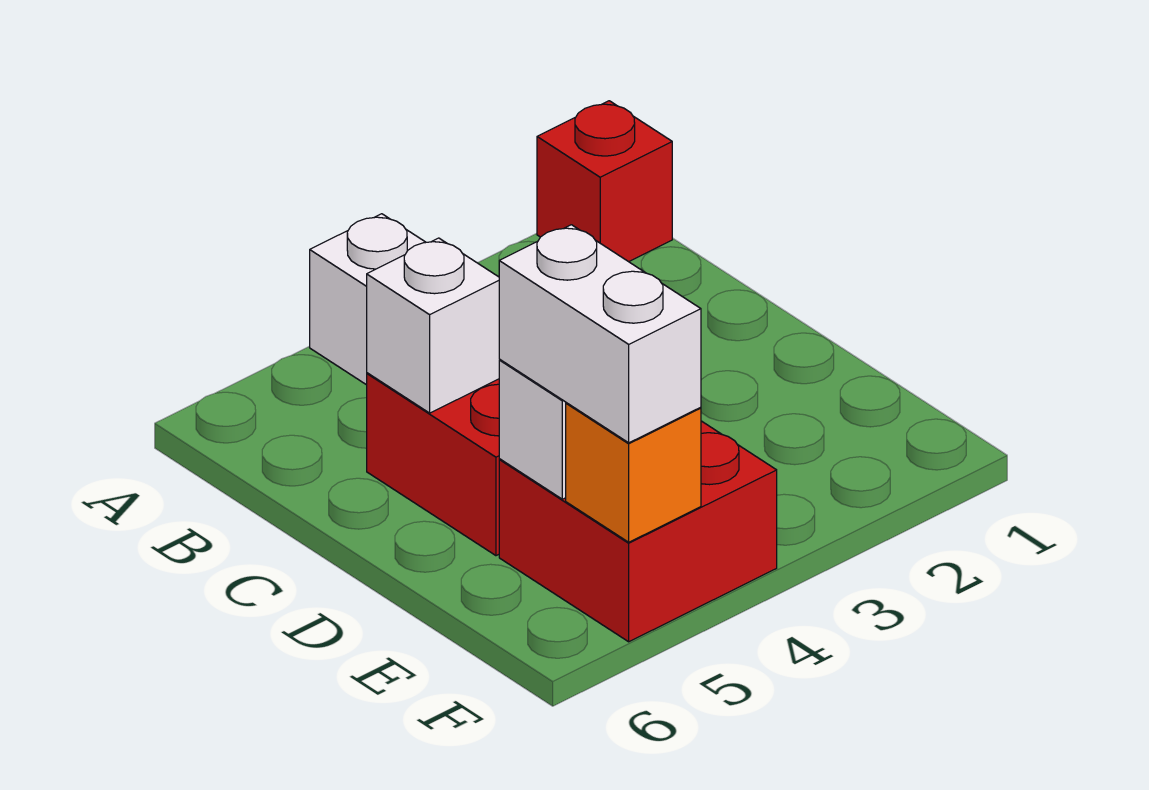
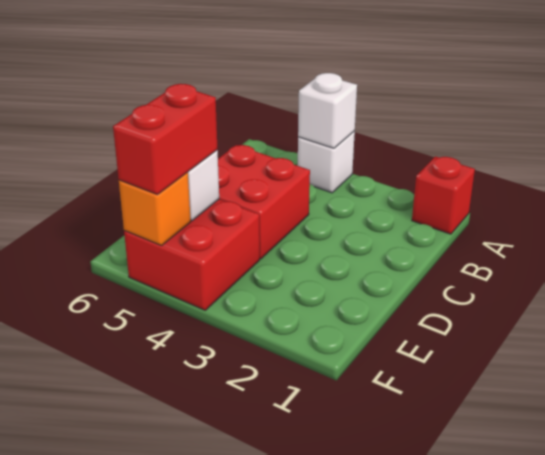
white 1x1 brick [367,238,500,413] -> white 1x1 brick moved to [298,73,357,148]
white 1x2 brick [499,225,701,443] -> red 1x2 brick [113,84,218,195]

